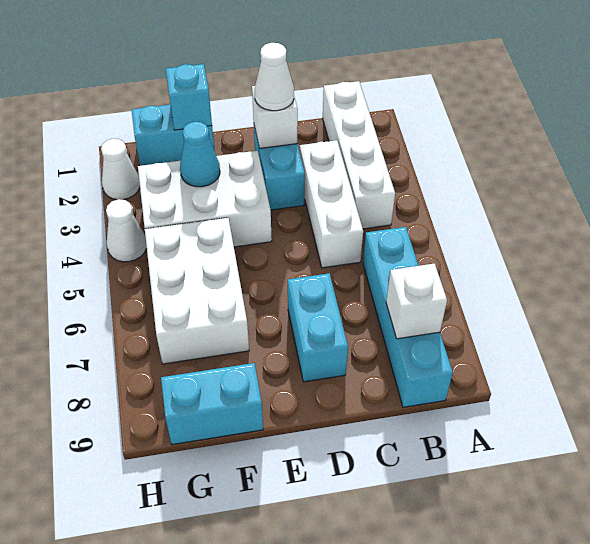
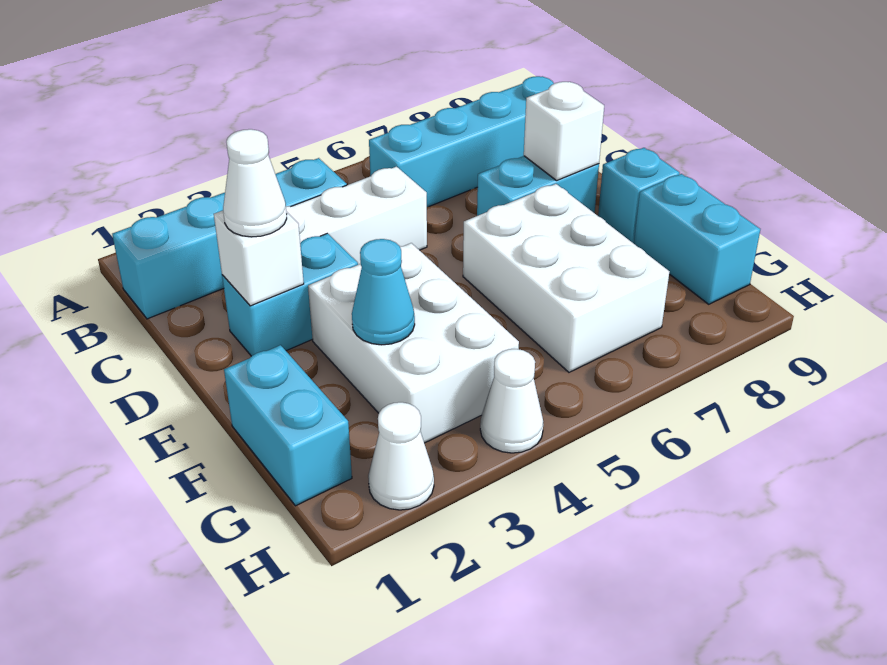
white 1x4 brick [323,81,395,229] -> cyan 1x4 brick [112,158,347,319]
white 1x1 brick [386,263,447,339] -> white 1x1 brick moved to [524,82,604,181]
cyan 1x1 brick [166,64,212,130] -> cyan 1x1 brick moved to [598,148,680,244]
white 2x3 brick [145,218,249,364] -> white 2x3 brick turned to [463,184,669,372]

